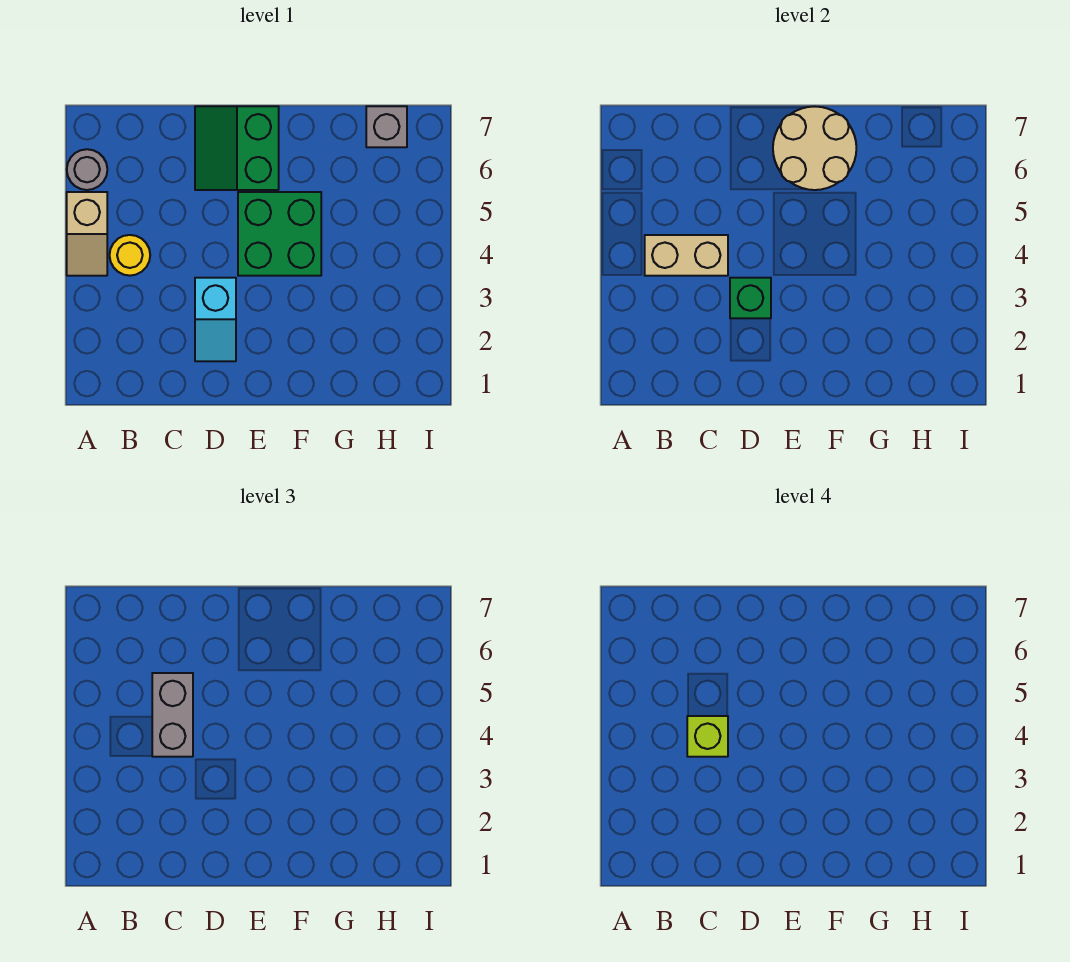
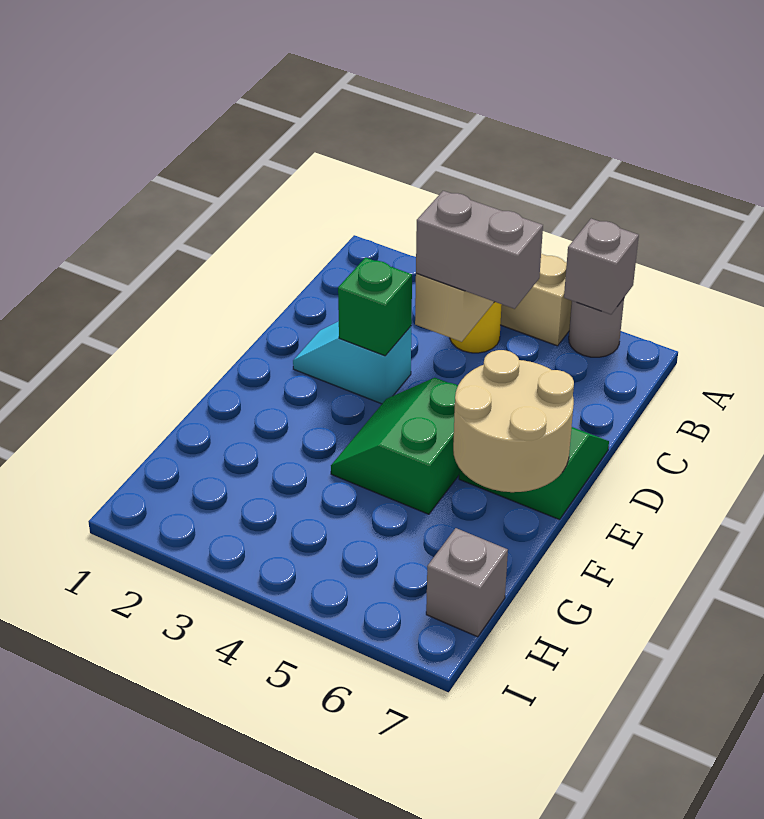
none -> grey 1x1 brick [564,219,639,314]
lime 1x1 brick [687,716,728,757] -> none
green 2x2 brick [238,192,321,276] -> green 2x2 slope [331,378,459,514]

